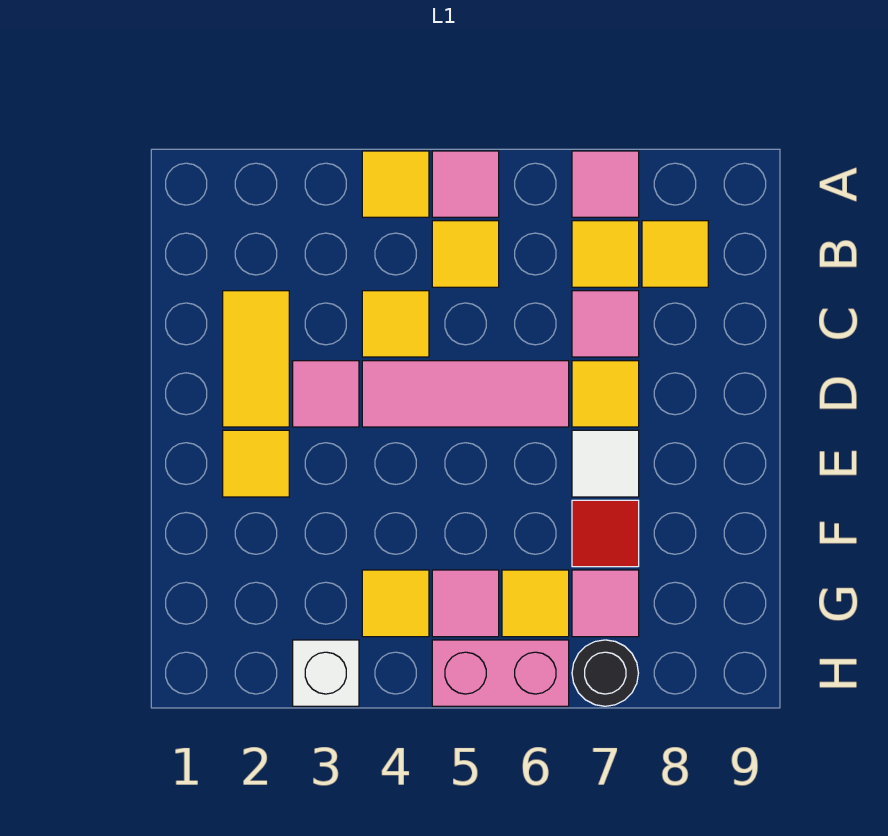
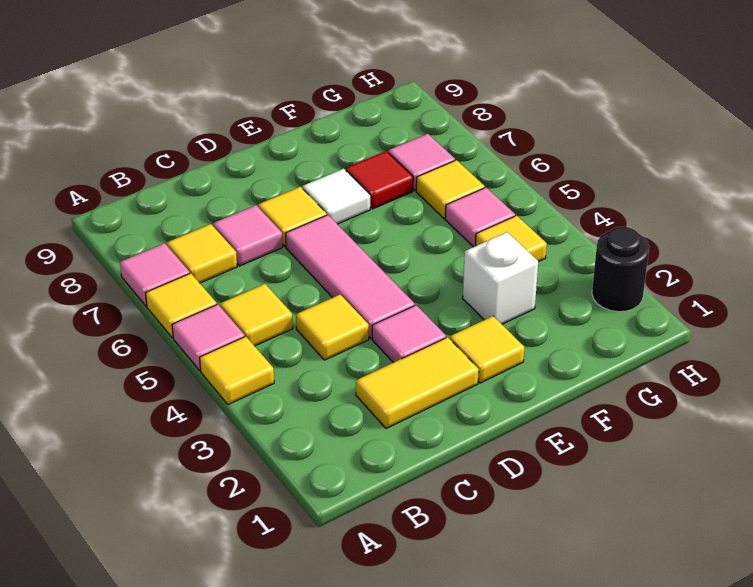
yellow 1x1 tile [642,221,708,287] -> yellow 1x1 tile moved to [146,273,217,338]
white 1x1 brick [293,640,359,706] -> white 1x1 brick moved to [463,232,538,324]
pink 1x2 brick [432,640,569,706] -> none
black 1x1 round brick [572,640,638,706] -> black 1x1 round brick moved to [592,227,649,312]

